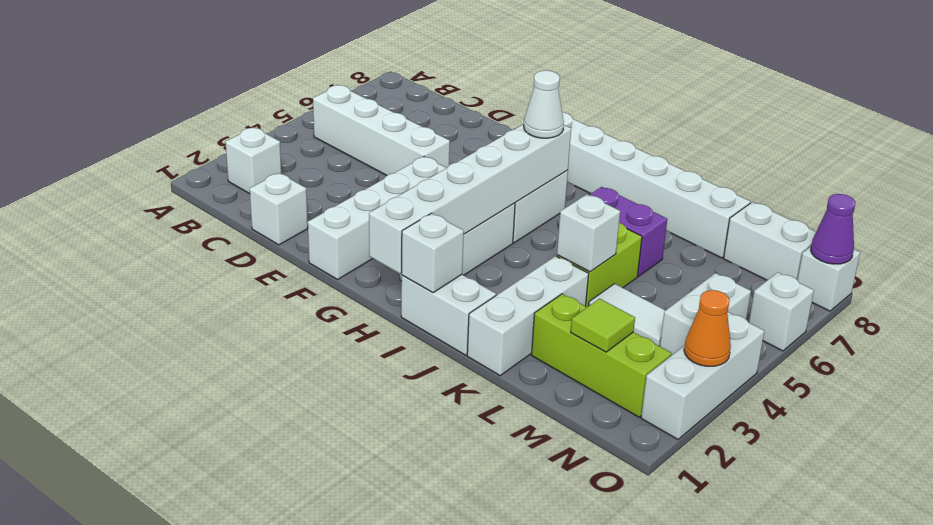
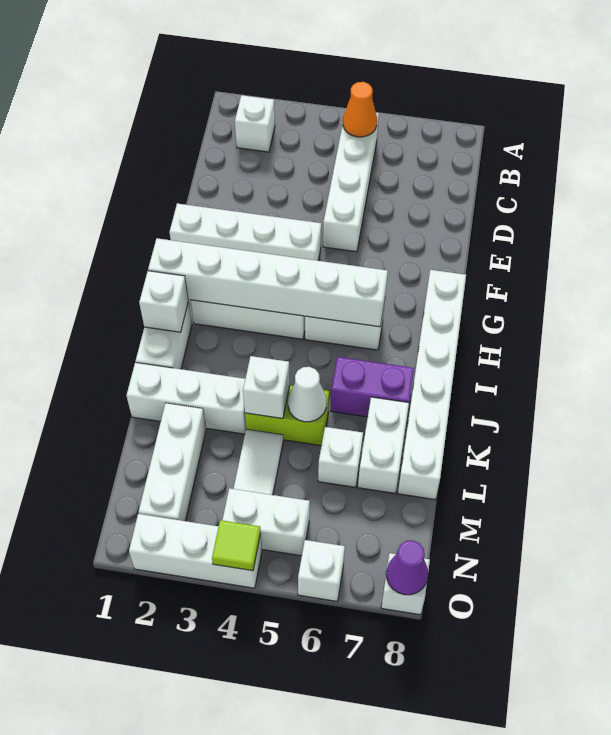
white 1x1 brick [250,173,308,245] -> white 1x1 brick moved to [318,427,363,487]
white 1x1 cone [524,71,564,138] -> white 1x1 cone moved to [288,367,326,422]
purple 1x2 brick [589,187,667,276] -> purple 1x2 brick turned to [331,357,414,417]
lime 1x3 brick [532,294,672,417] -> white 1x3 brick [139,403,206,521]
lime 1x1 tile [571,299,635,352] -> lime 1x1 tile moved to [212,520,261,571]
white 1x2 brick [724,202,816,280] -> white 1x2 brick moved to [358,397,409,493]
orange 1x1 cone [684,290,731,366] -> orange 1x1 cone moved to [343,82,377,137]

